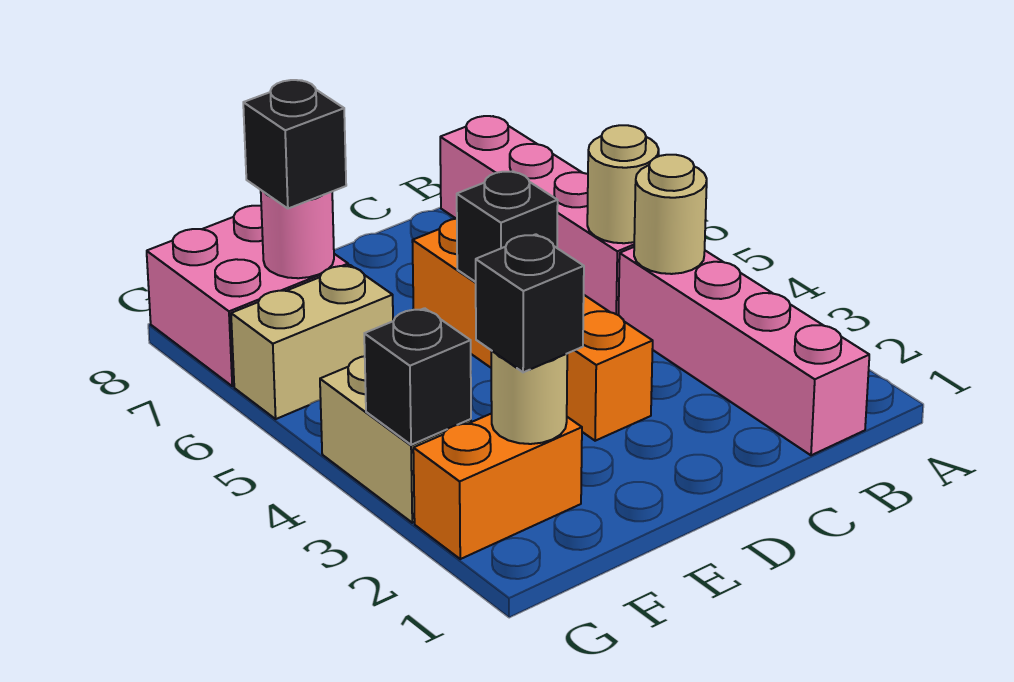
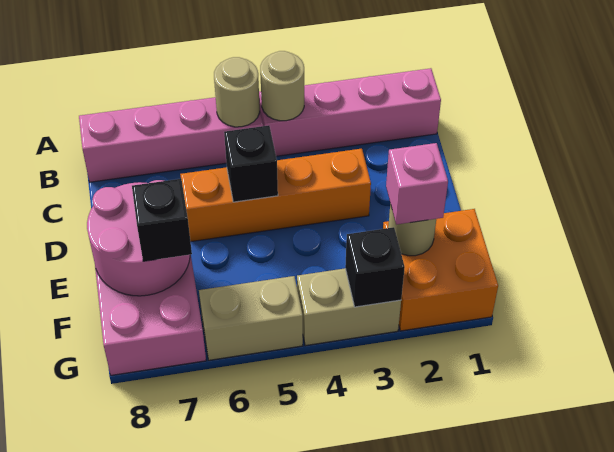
orange 1x2 brick [413,413,582,559] -> orange 2x2 brick [383,209,498,331]
black 1x1 brick [476,234,584,372] -> pink 1x1 brick [386,143,448,225]
tan 1x2 brick [231,265,393,419] -> tan 1x2 brick turned to [199,276,303,360]
pink 1x1 round brick [261,190,334,278] -> pink 2x2 round brick [87,180,190,296]

